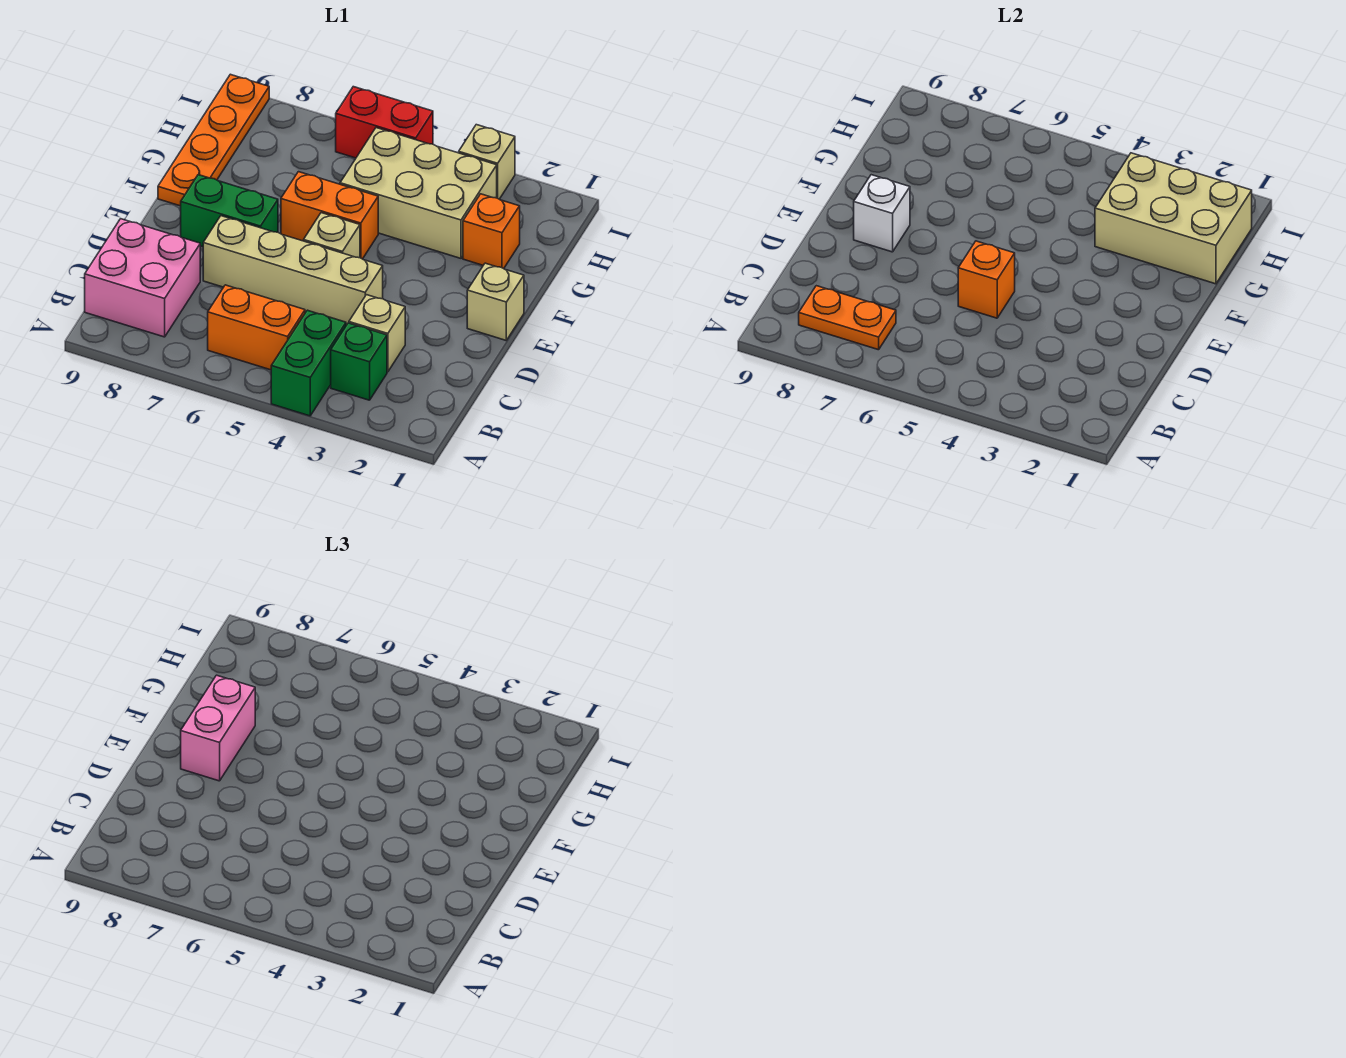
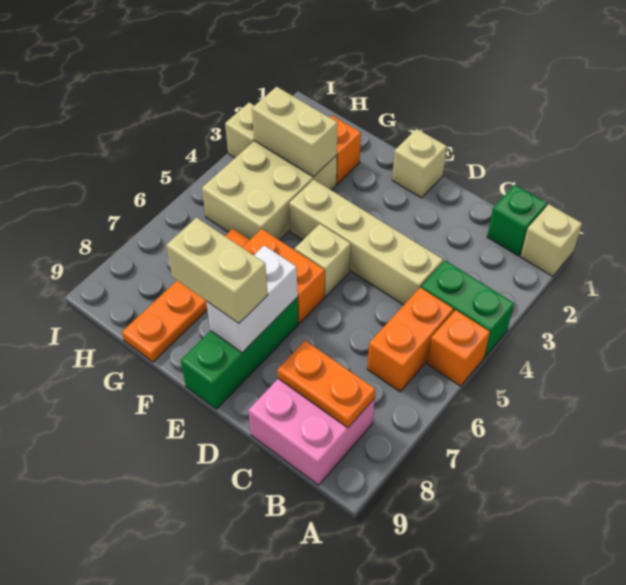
green 1x1 brick [331,323,387,400] -> green 1x1 brick moved to [487,185,547,256]
orange 1x2 plate [799,286,896,350] -> orange 1x2 plate turned to [278,341,376,428]
tan 1x1 brick [349,295,405,372] -> tan 1x1 brick moved to [521,204,582,276]
tan 1x4 brick [203,216,383,325] -> tan 1x4 brick turned to [289,180,443,305]
orange 1x1 brick [958,241,1015,318] -> orange 1x1 brick moved to [427,310,490,386]
green 1x2 brick [181,175,278,247] -> green 1x3 brick [181,297,298,409]
white 1x1 brick [854,175,910,252] -> white 1x2 brick [206,245,298,353]
pink 1x2 brick [181,675,255,781] -> tan 1x2 brick [166,218,268,324]
orange 1x2 brick [281,172,378,259] -> orange 1x2 brick turned to [242,229,325,323]
orange 1x4 plate [158,74,269,206] -> orange 1x4 plate turned to [122,229,249,362]
tan 2x3 brick [1095,153,1252,284] -> tan 1x2 brick [252,87,338,177]
red 1x2 brick [336,87,433,158] -> none

